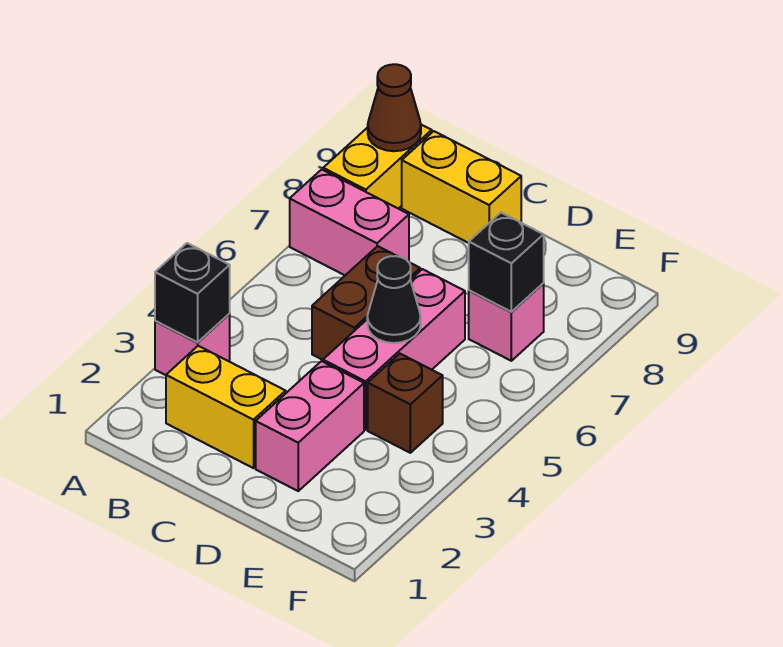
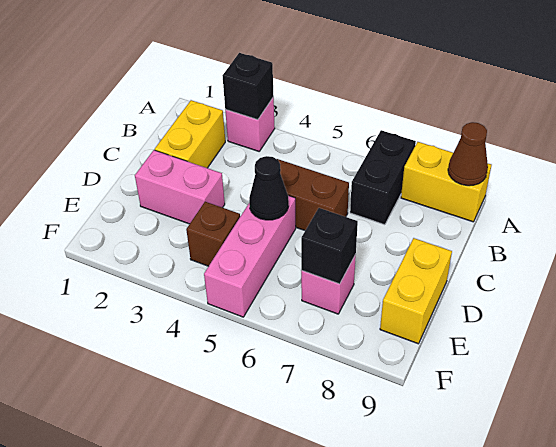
pink 1x2 brick [290,169,409,275] -> black 1x2 brick [350,130,416,225]
yellow 1x2 brick [402,131,521,243] -> yellow 1x2 brick moved to [380,238,452,344]
pink 1x3 brick [323,269,465,430] -> pink 1x3 brick turned to [204,196,296,317]

